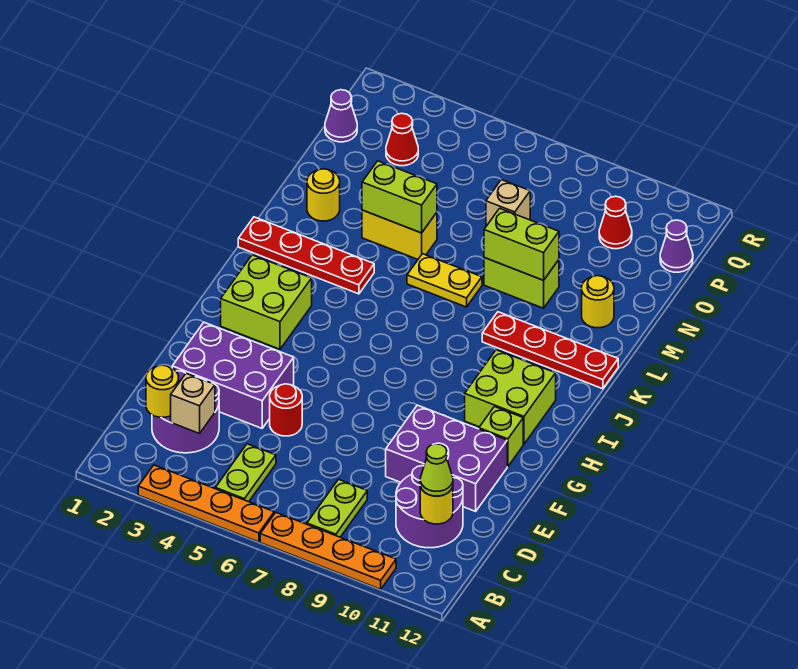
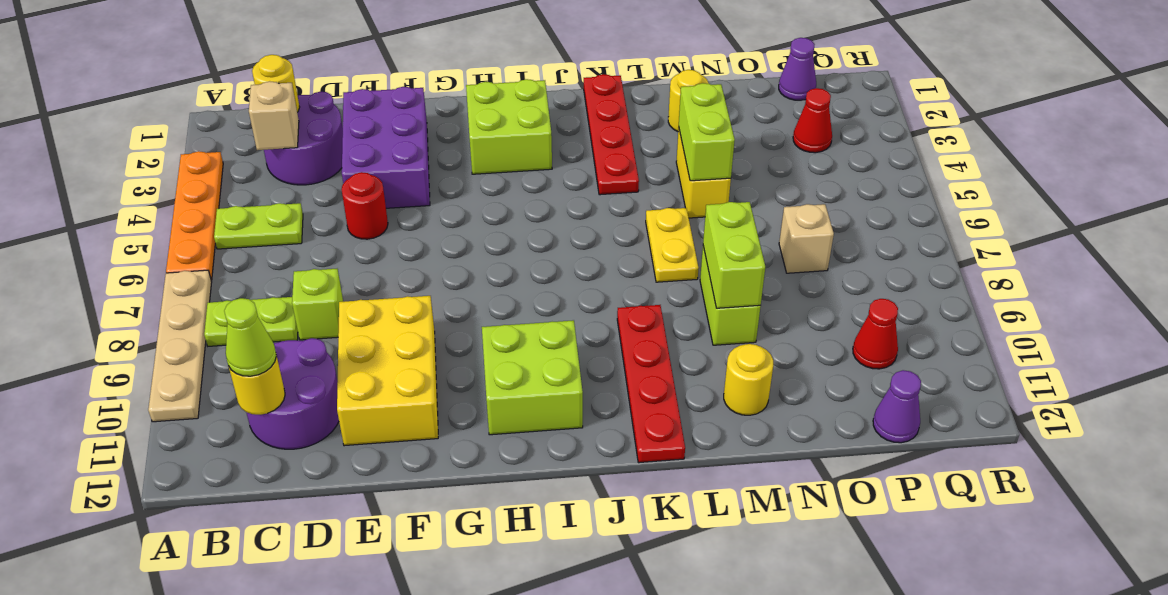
orange 1x4 plate [260,513,396,589] -> tan 1x4 plate [148,270,212,422]
purple 2x3 brick [386,405,507,511] -> yellow 2x3 brick [337,296,438,446]
lime 1x1 brick [479,407,523,467] -> lime 1x1 brick moved to [292,269,343,340]

